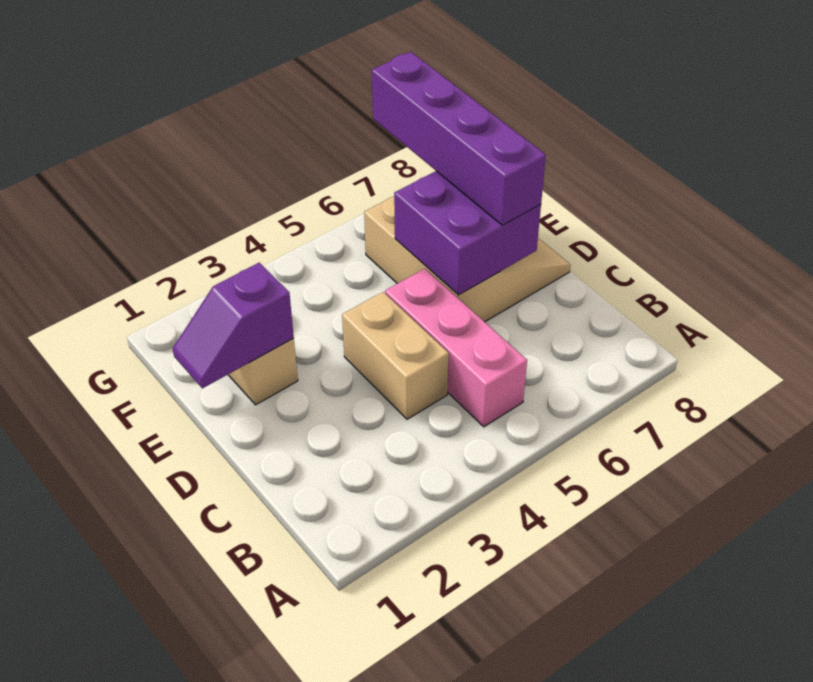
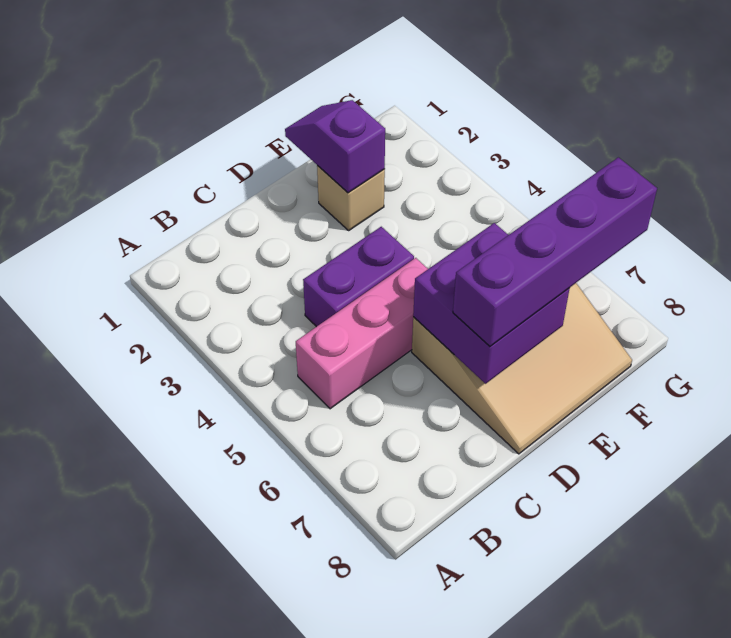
tan 1x2 brick [342,292,449,419] -> purple 1x2 brick [303,227,414,327]

